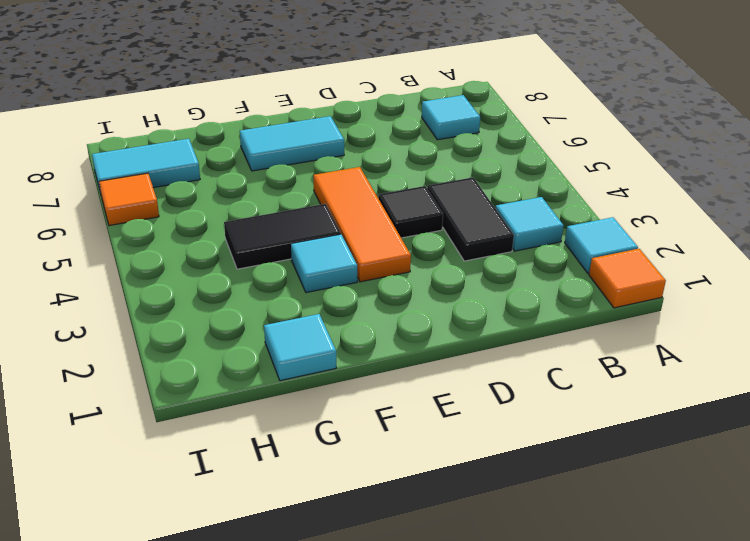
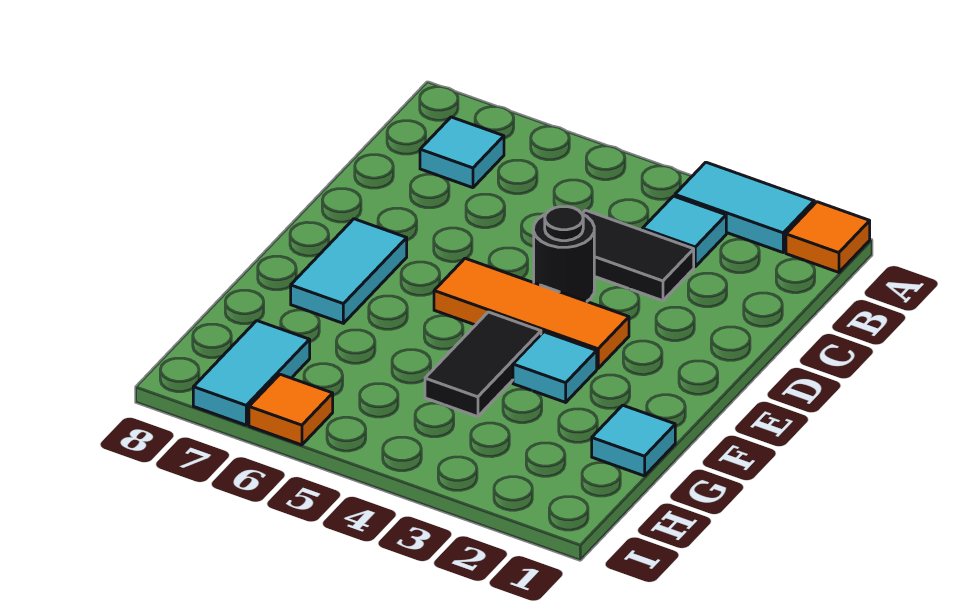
cyan 1x1 tile [565,217,638,273] -> cyan 1x2 tile [675,162,814,252]
black 1x1 tile [378,186,443,238] -> black 1x1 round brick [534,207,594,301]

